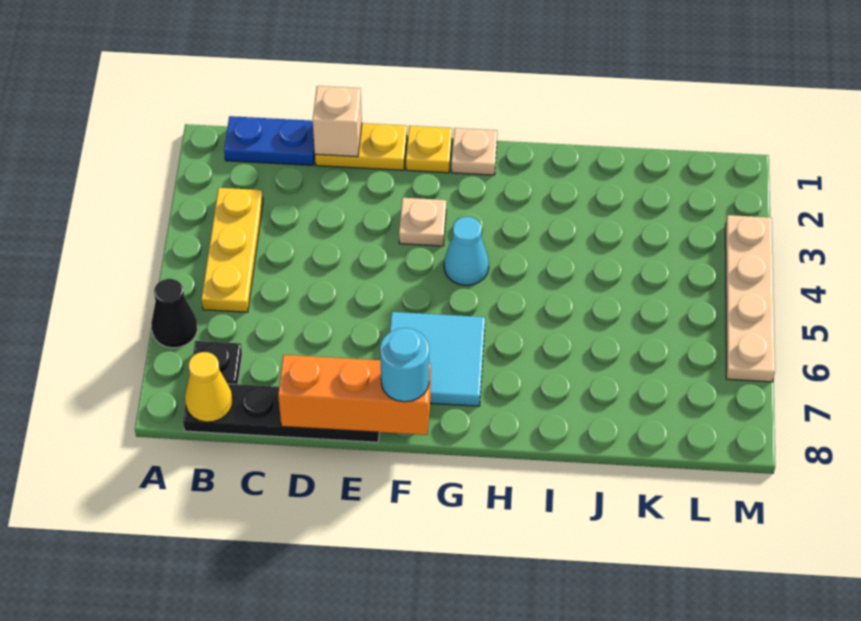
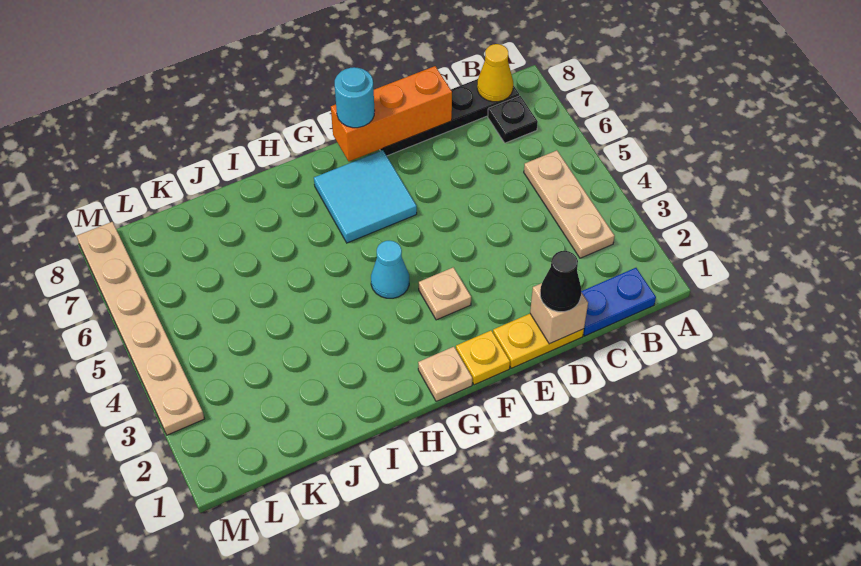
black 1x1 cone [151,279,198,348] -> black 1x1 cone moved to [540,250,581,312]
yellow 1x3 plate [201,188,263,312] -> tan 1x3 plate [524,150,615,258]
tan 1x4 plate [725,215,775,382] -> tan 1x6 plate [77,222,205,435]

